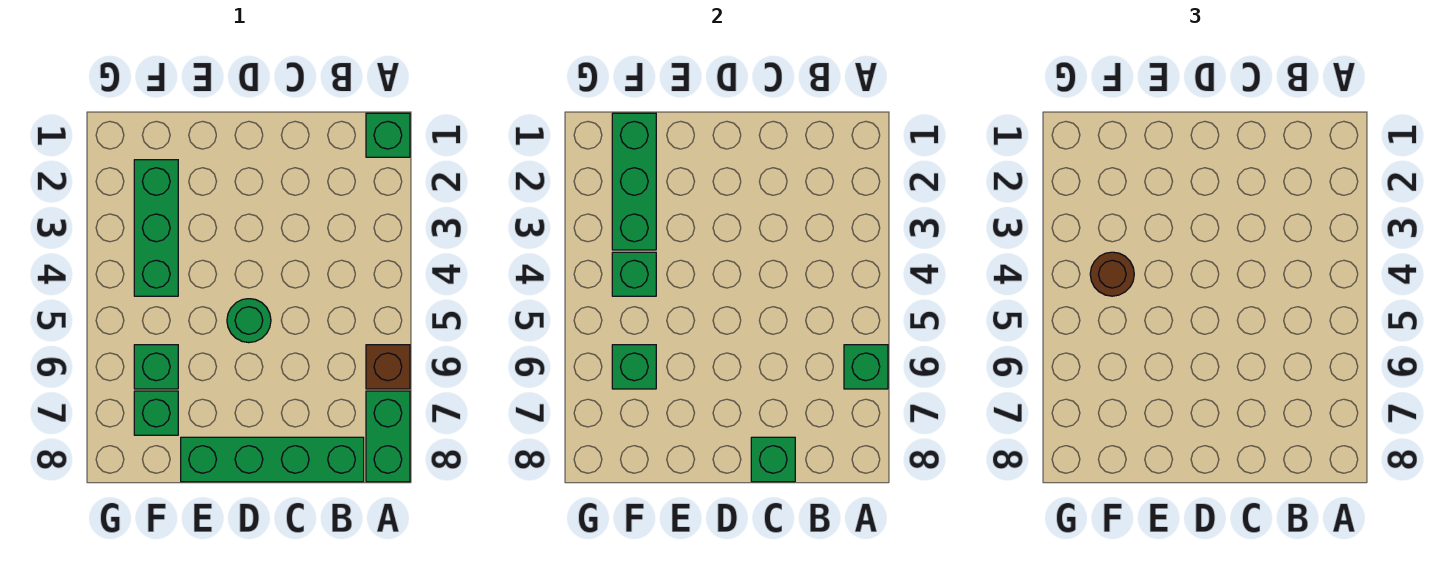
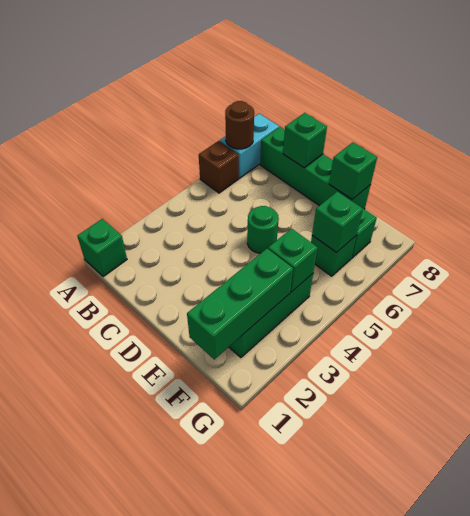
green 1x1 brick [844,345,888,389] -> green 1x1 brick moved to [329,142,377,199]
green 1x2 brick [366,391,410,482] -> cyan 1x2 brick [220,114,279,178]
brown 1x1 round brick [1090,252,1134,296] -> brown 1x1 round brick moved to [225,101,254,149]

